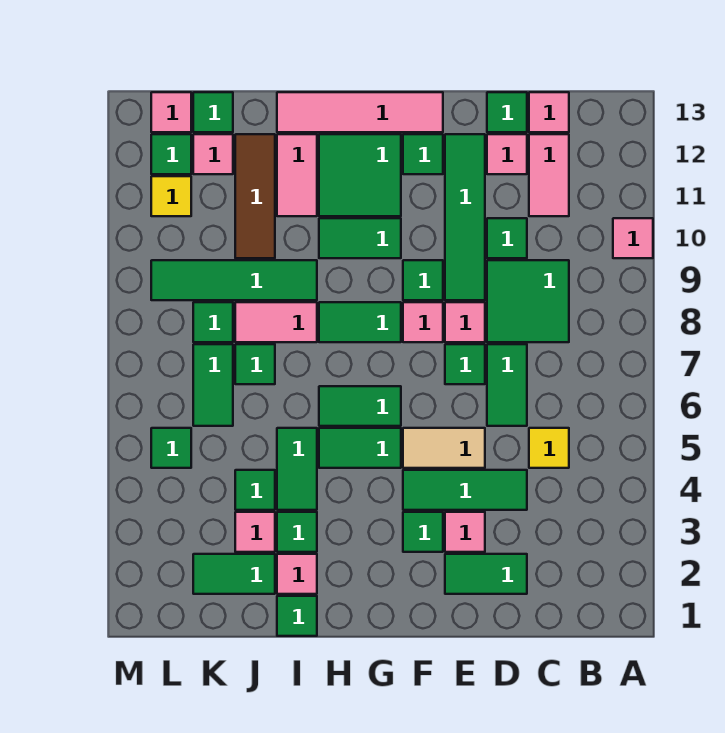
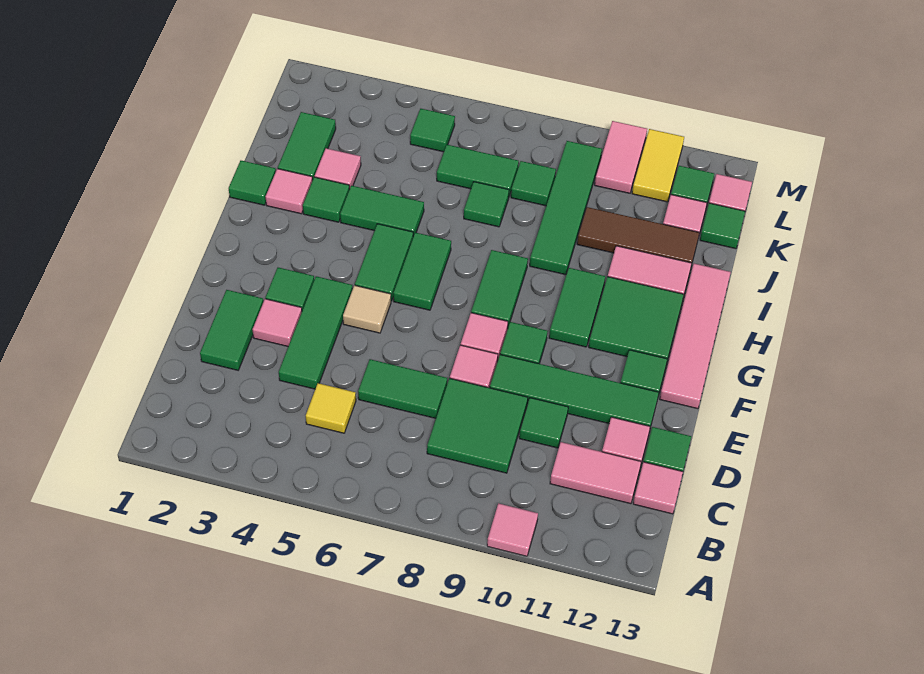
tan 1x2 tile [403,428,485,468] -> tan 1x1 tile [343,285,391,333]
green 1x1 tile [445,344,485,384] -> none
pink 1x2 tile [235,302,317,342] -> pink 1x2 tile moved to [595,121,647,193]
green 1x1 tile [235,470,275,510] -> none
yellow 1x1 tile [151,176,191,216] -> yellow 1x2 tile [632,129,684,202]

